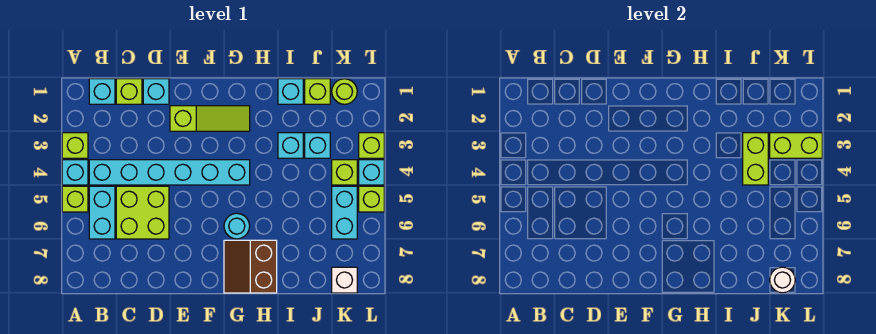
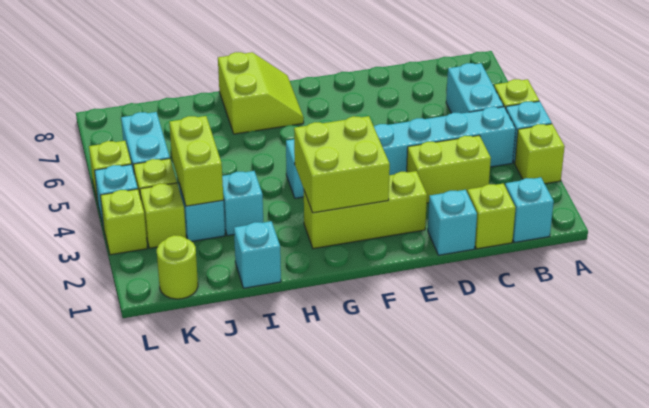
lime 2x2 brick [116,186,169,239] -> lime 2x2 brick moved to [294,116,390,213]
lime 1x3 slope [170,106,250,131] -> lime 1x3 brick [304,171,427,249]
cyan 1x1 round brick [224,213,250,239] -> none
brown 2x2 slope [224,240,277,293] -> lime 2x2 slope [218,52,304,134]
lime 1x1 brick [305,79,330,104] -> lime 1x1 brick moved to [140,183,186,248]
lime 1x2 brick [770,133,822,158] -> lime 1x2 brick moved to [407,135,491,203]
white 1x1 brick [332,267,357,293] -> none
white 1x1 round brick [770,267,795,293] -> none

